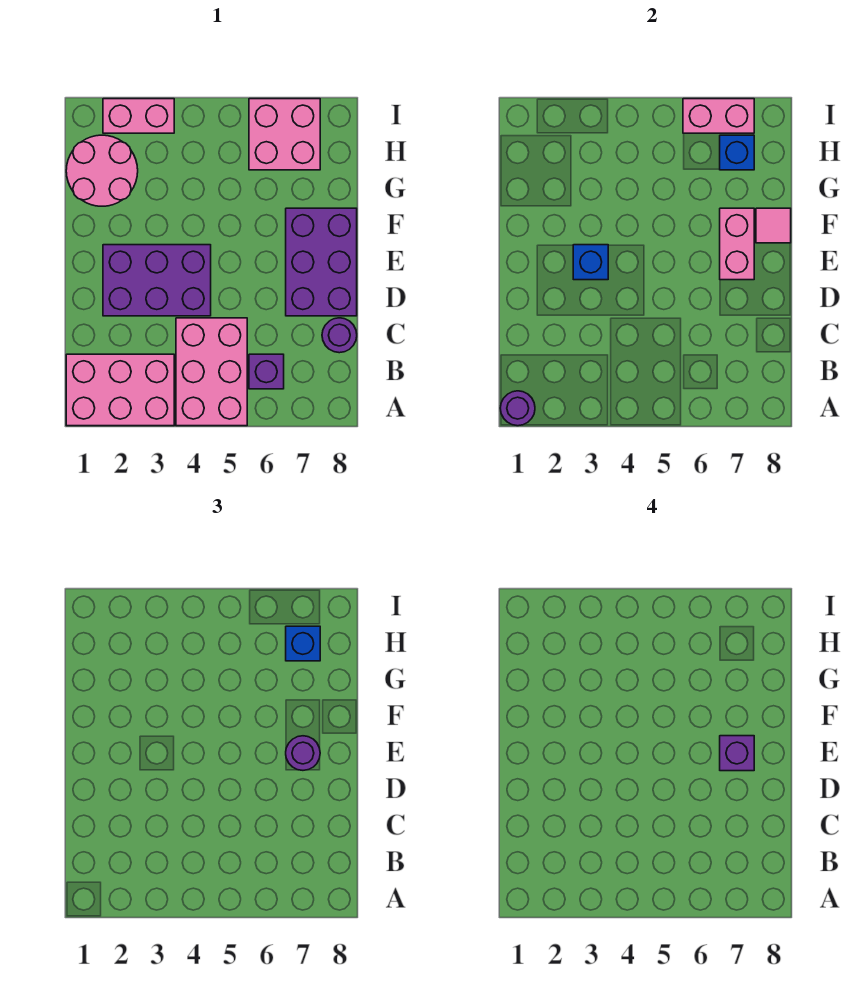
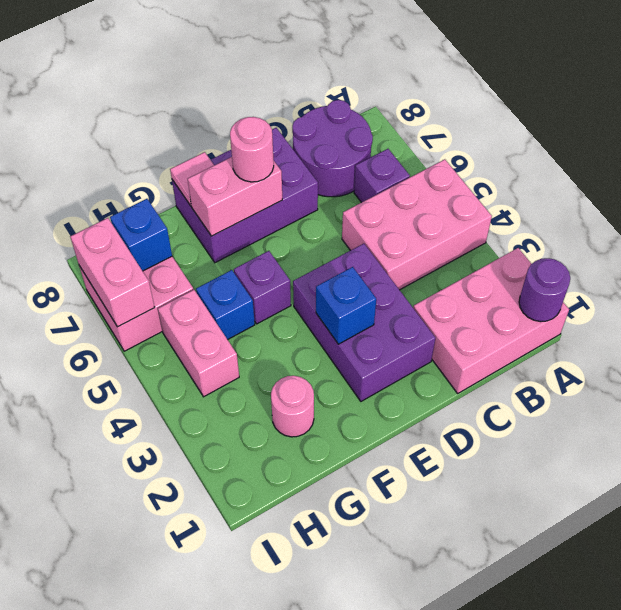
pink 2x3 brick [66,354,174,426] -> pink 2x3 brick turned to [413,248,569,393]
purple 1x1 round brick [322,318,357,353] -> purple 2x2 round brick [292,100,373,197]
purple 1x1 round brick [286,736,320,770] -> pink 1x1 round brick [230,117,274,182]
purple 1x1 brick [720,736,754,771] -> purple 1x1 brick moved to [234,251,291,324]
pink 2x2 round brick [66,135,138,206] -> pink 1x1 round brick [271,376,314,437]
blue 1x1 brick [286,626,320,661] -> blue 1x1 brick moved to [196,270,255,340]
pink 1x2 brick [103,99,174,133] -> pink 1x2 brick moved to [158,290,239,397]

